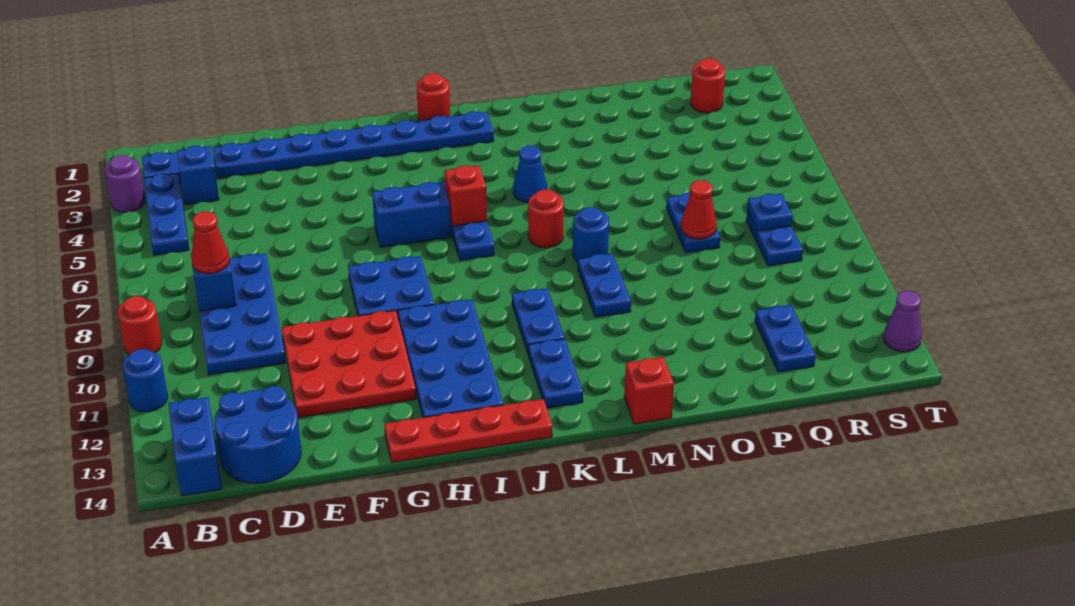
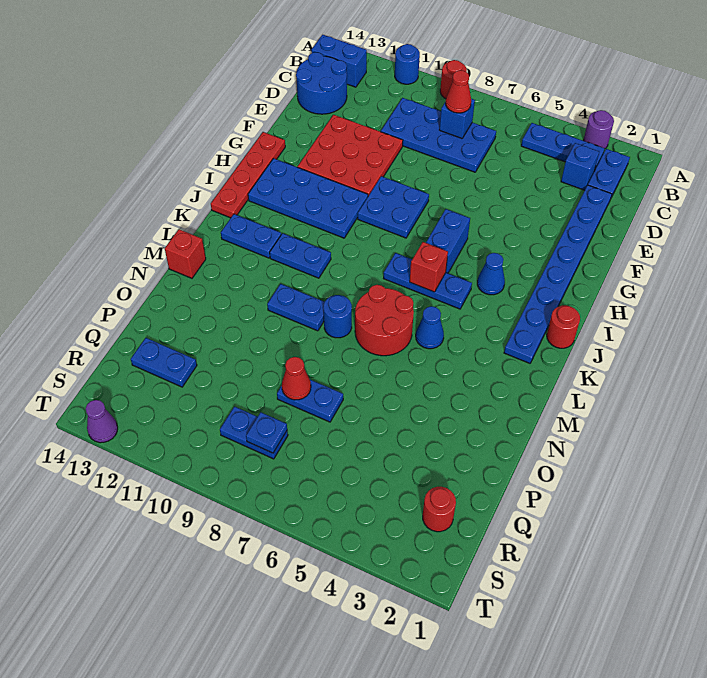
none -> blue 1x1 cone [477,253,505,295]
red 1x1 round brick [528,190,564,248] -> red 2x2 round brick [355,285,414,356]

